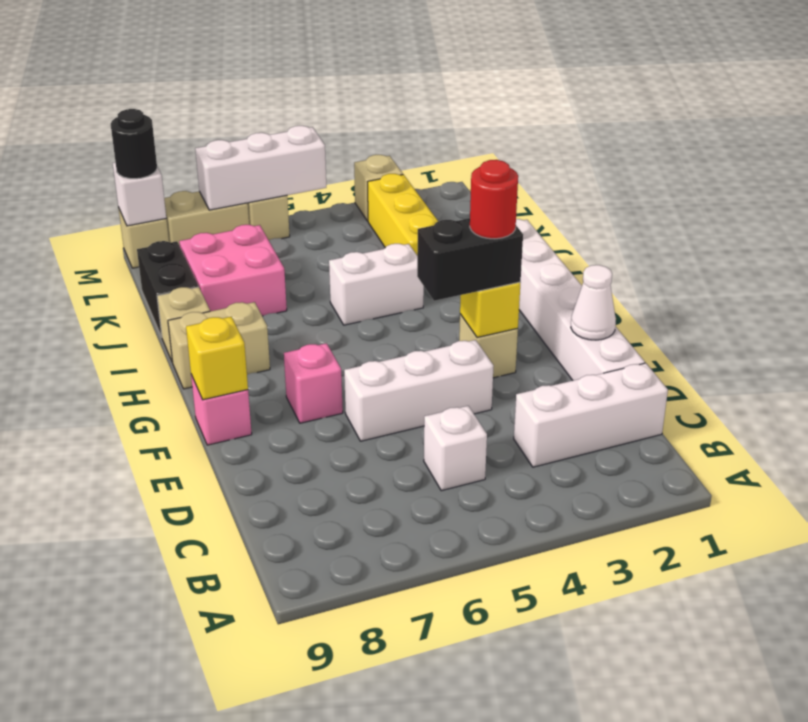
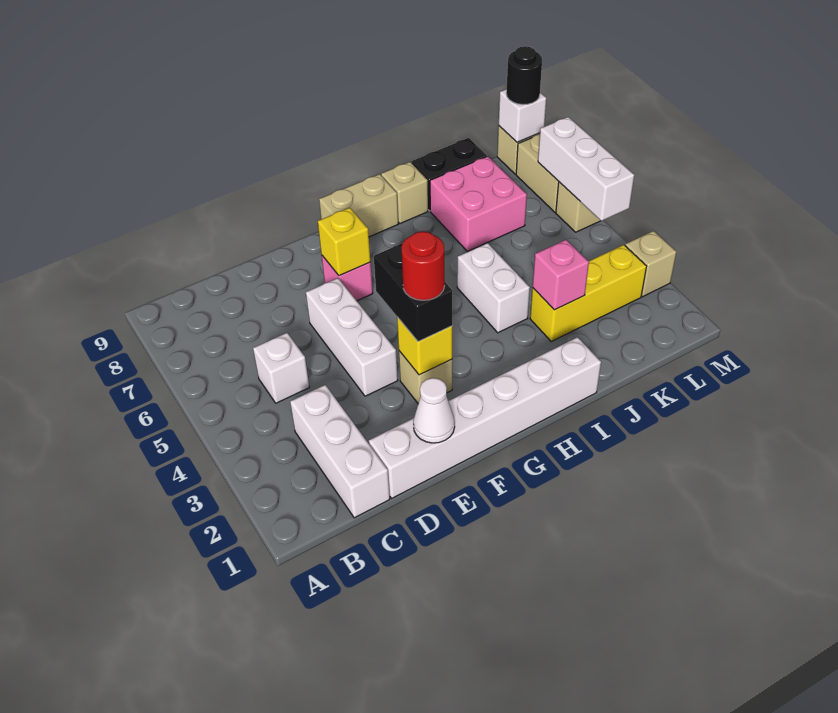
pink 1x1 brick [191,375,252,445] -> pink 1x1 brick moved to [533,240,589,310]
yellow 1x1 brick [186,317,248,400] -> yellow 1x1 brick moved to [318,208,370,275]
tan 1x2 brick [168,302,270,389] -> tan 1x2 brick turned to [319,174,398,237]

